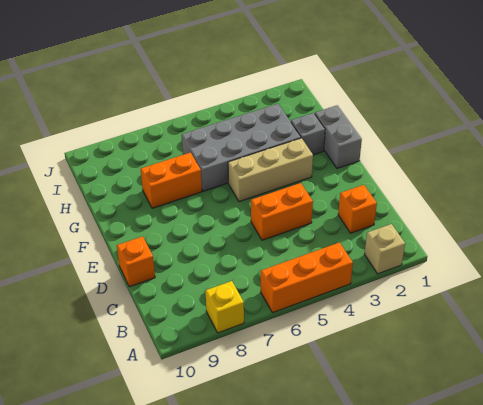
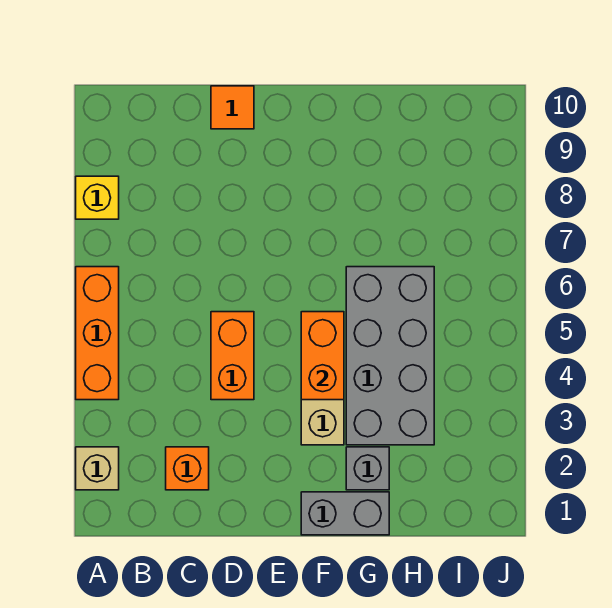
orange 1x1 brick [117,236,155,287] -> orange 1x1 tile [211,86,254,129]
orange 1x2 brick [141,153,202,208] -> orange 1x2 brick moved to [301,312,344,400]

